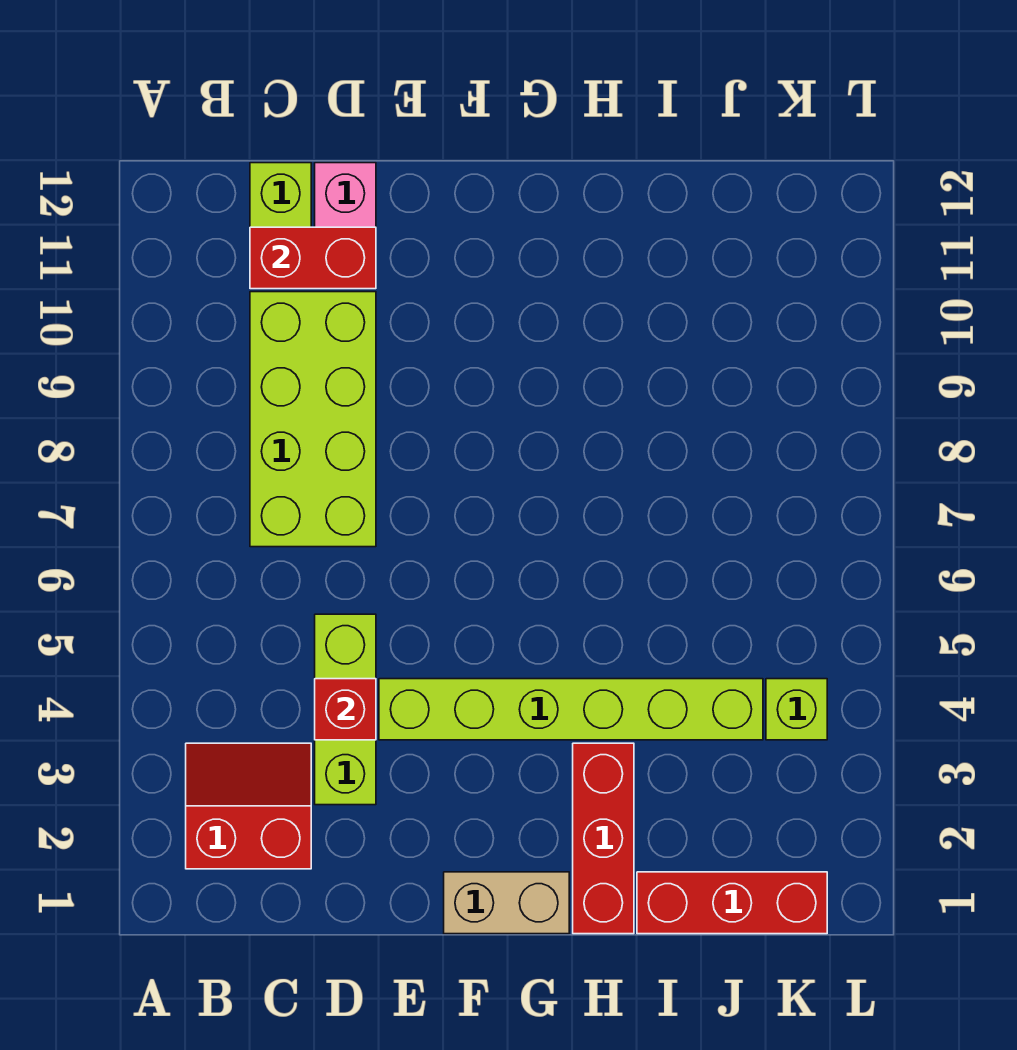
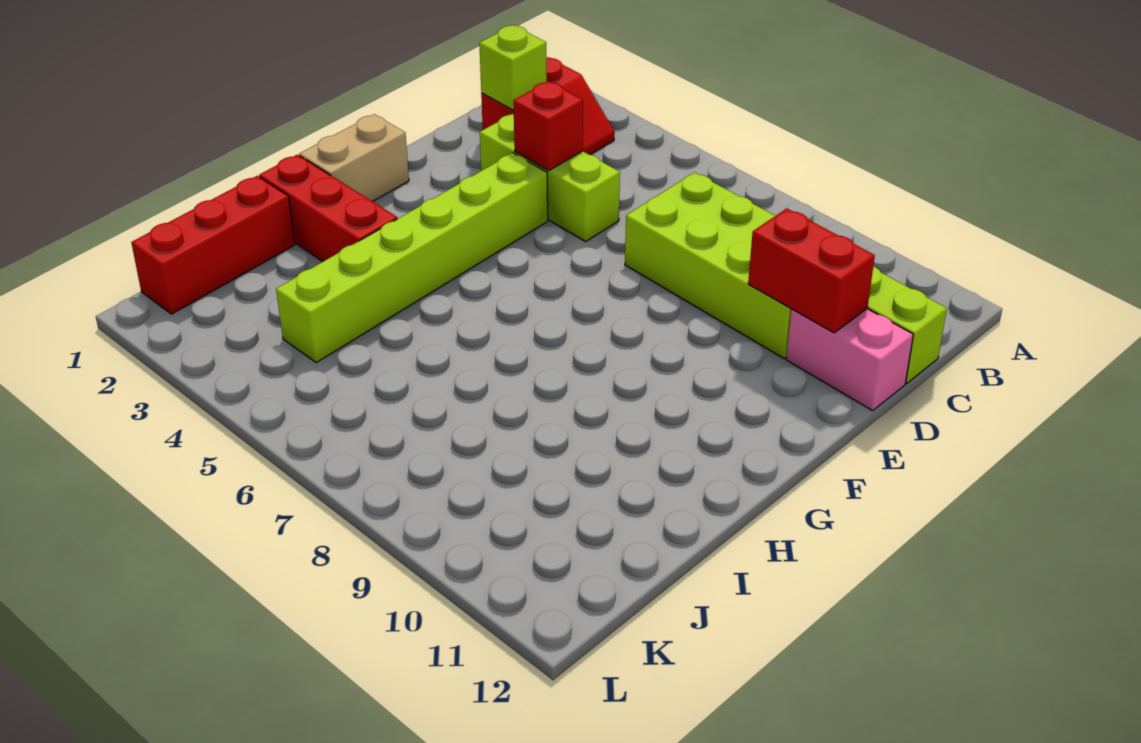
red 1x2 brick [250,227,376,289] -> red 1x2 brick turned to [748,209,875,333]
lime 1x1 brick [766,679,827,740] -> lime 1x1 brick moved to [479,25,547,111]

